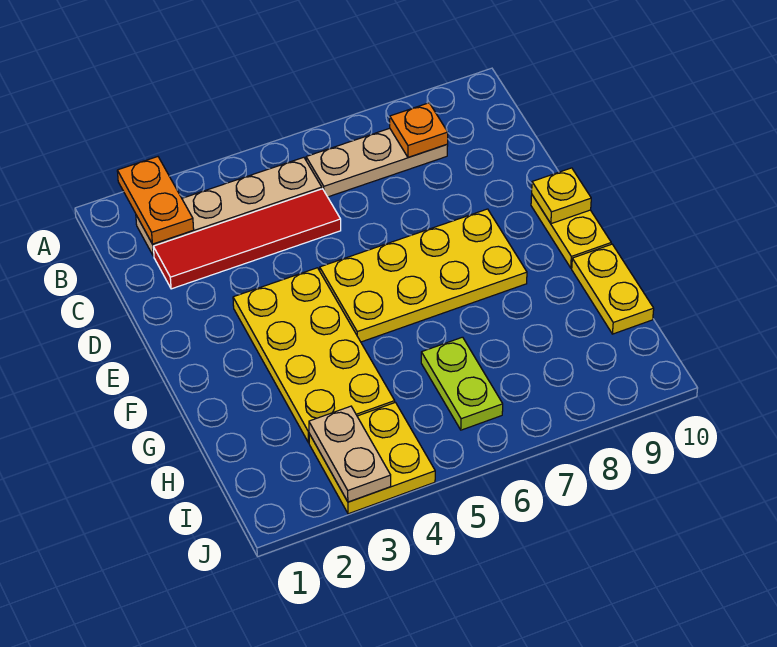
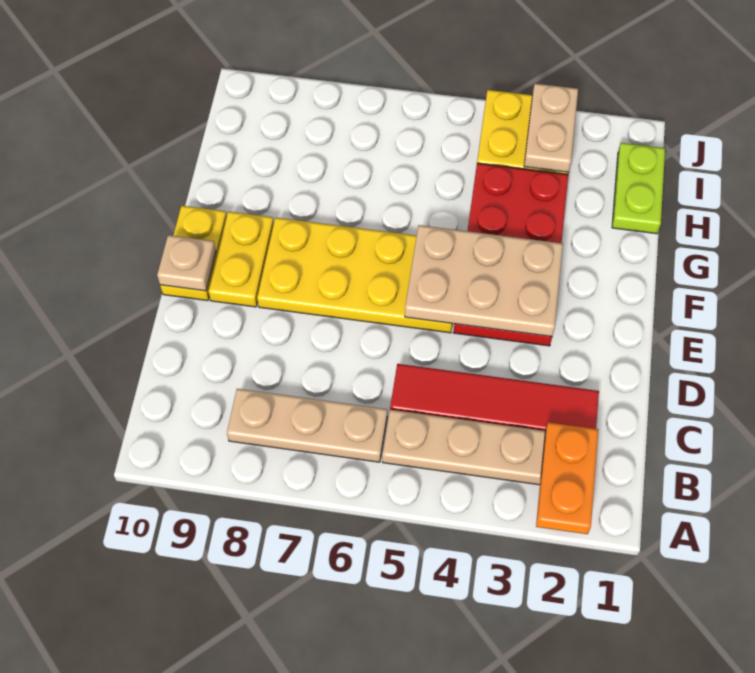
orange 1x1 plate [390,103,448,157] -> none
yellow 2x4 plate [233,268,395,443] -> red 2x4 plate [453,163,568,346]
none -> tan 2x3 plate [405,225,563,337]
yellow 1x1 plate [532,168,591,224] -> tan 1x1 plate [157,235,216,291]
yellow 1x2 plate [572,244,654,334] -> yellow 1x2 plate moved to [209,212,274,307]
lime 1x2 plate [421,337,503,430] -> lime 1x2 plate moved to [612,143,665,234]

